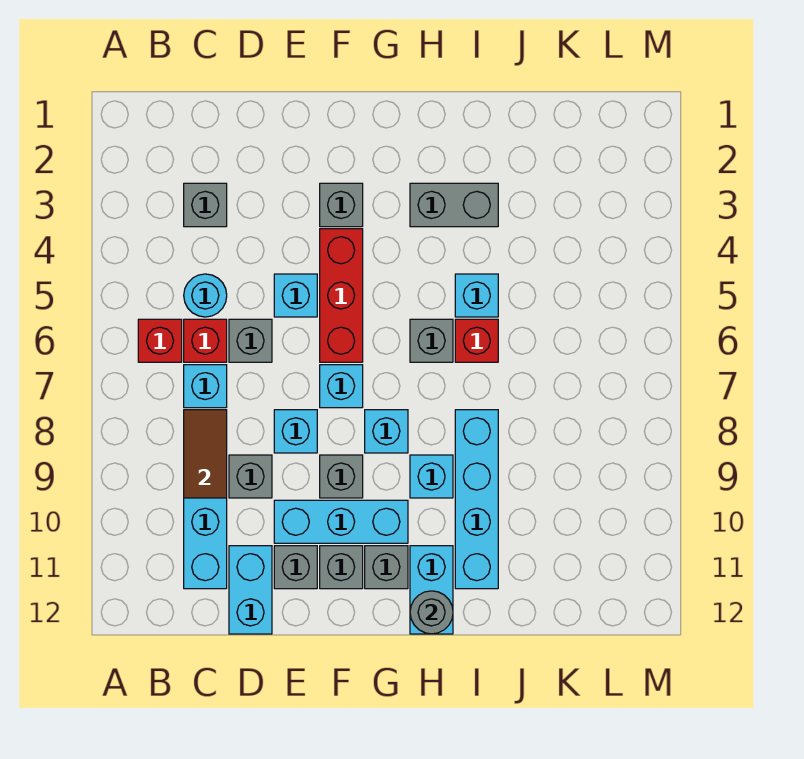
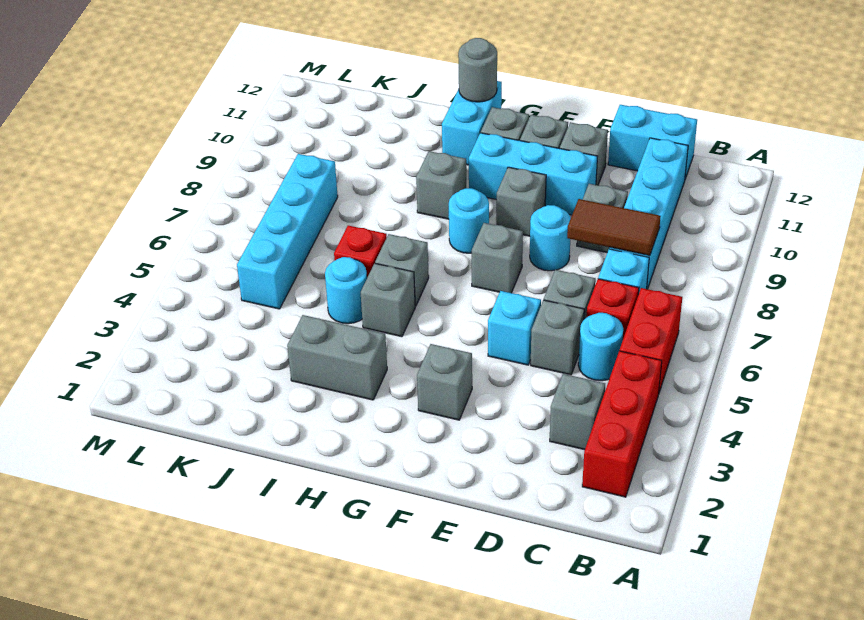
red 1x1 brick [138,319,182,362] -> red 1x2 brick [620,288,682,392]
brown 1x2 tile [184,410,227,498] -> brown 1x2 tile turned to [567,199,661,256]
none -> grey 1x1 brick [531,300,584,375]
cyan 1x2 brick [229,546,272,634] -> cyan 1x2 brick turned to [608,105,697,179]
cyan 1x1 brick [274,410,317,453] -> cyan 1x1 round brick [530,205,571,271]
red 1x3 brick [320,229,363,362] -> red 1x3 brick moved to [582,351,662,497]
cyan 1x1 brick [320,365,363,408] -> grey 1x1 brick [472,223,523,293]
cyan 1x1 brick [365,410,408,453] -> cyan 1x1 round brick [449,188,489,253]
none -> grey 1x1 brick [361,263,415,337]
cyan 1x1 brick [410,455,453,498] -> grey 1x1 brick [416,151,466,219]
cyan 1x1 brick [455,274,498,317] -> cyan 1x1 round brick [325,257,367,324]
cyan 1x4 brick [455,410,498,589] -> cyan 1x4 brick moved to [237,154,338,309]

